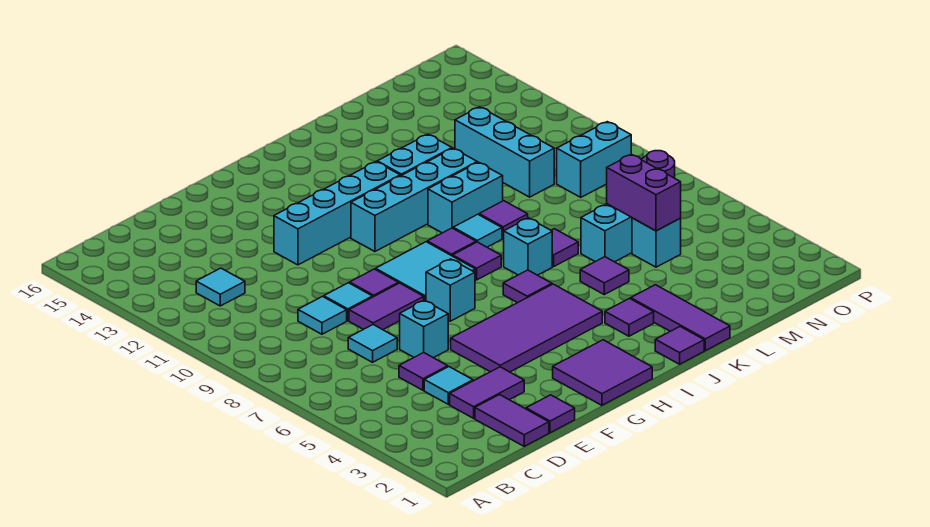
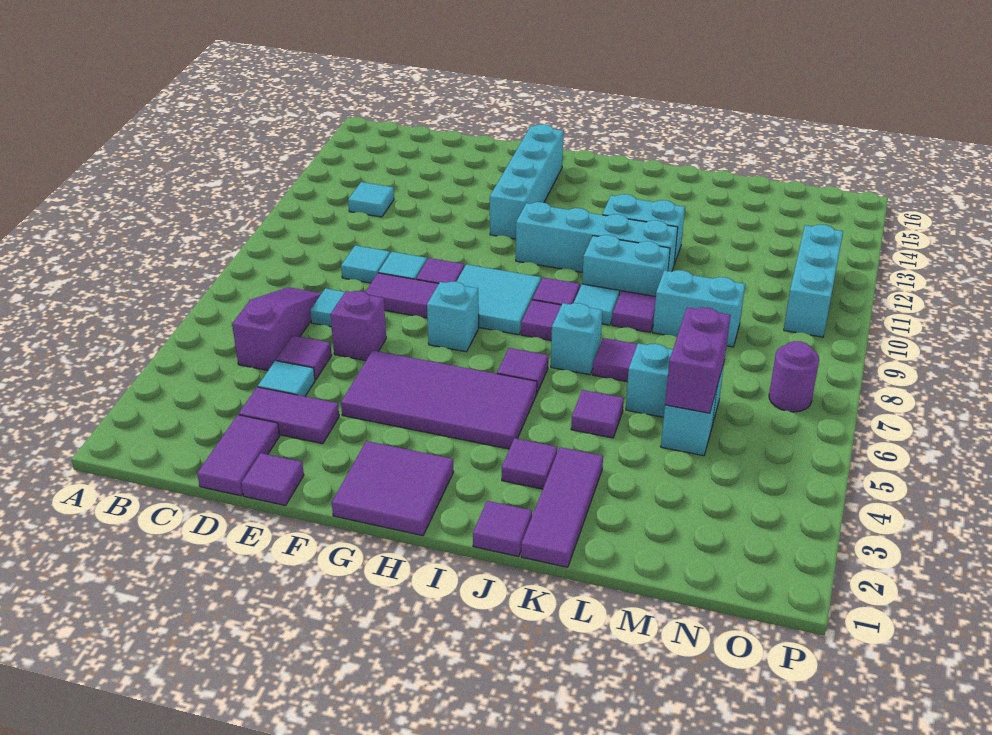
none -> purple 1x3 slope [232,287,322,370]
cyan 1x1 brick [400,301,448,358] -> purple 1x1 brick [331,291,386,361]
cyan 1x4 brick [274,162,400,265] -> cyan 1x4 brick turned to [490,124,563,239]
cyan 1x3 brick [455,107,554,197] -> cyan 1x3 brick moved to [784,225,843,337]
cyan 1x2 brick [557,122,631,197] -> cyan 1x2 brick moved to [653,270,745,347]

